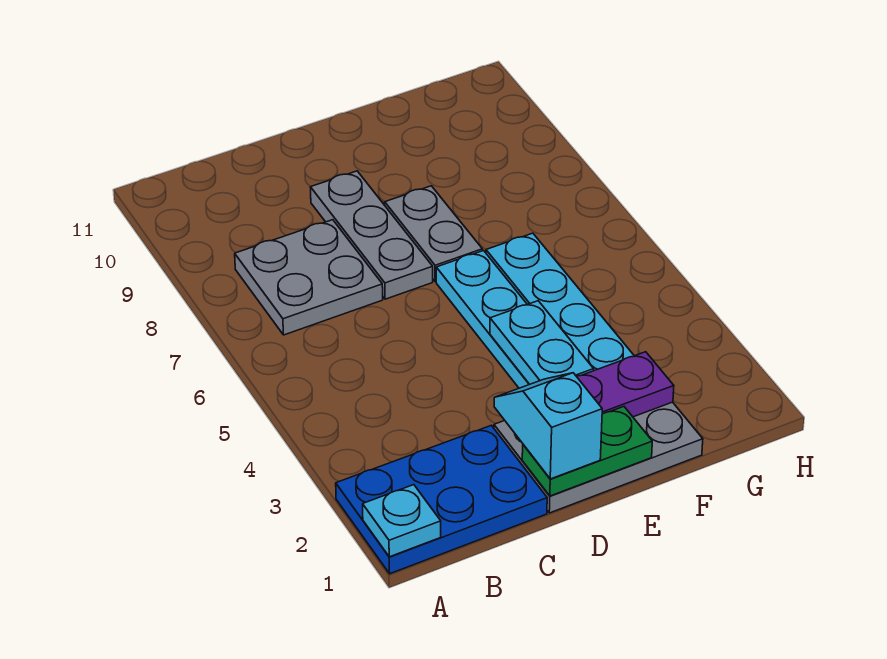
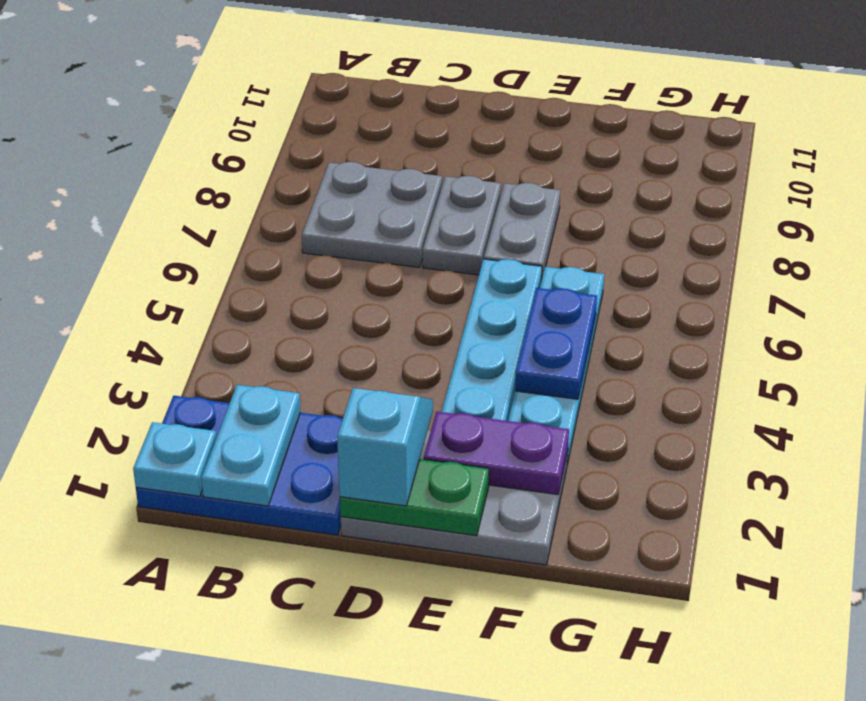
grey 1x3 plate [310,171,433,299] -> grey 1x2 plate [423,176,501,275]
cyan 1x2 plate [490,301,594,384] -> cyan 1x2 plate moved to [201,385,300,506]
none -> blue 1x2 plate [515,288,597,399]

